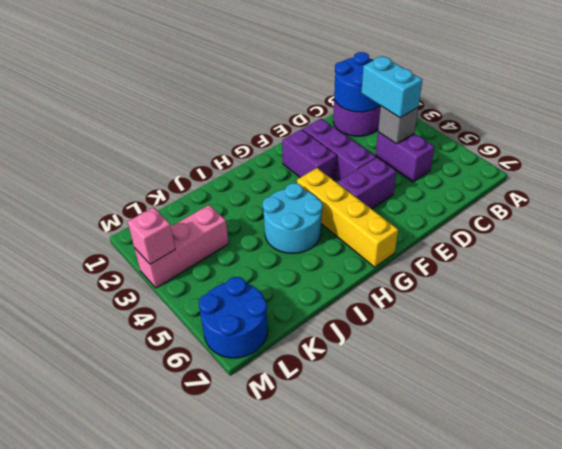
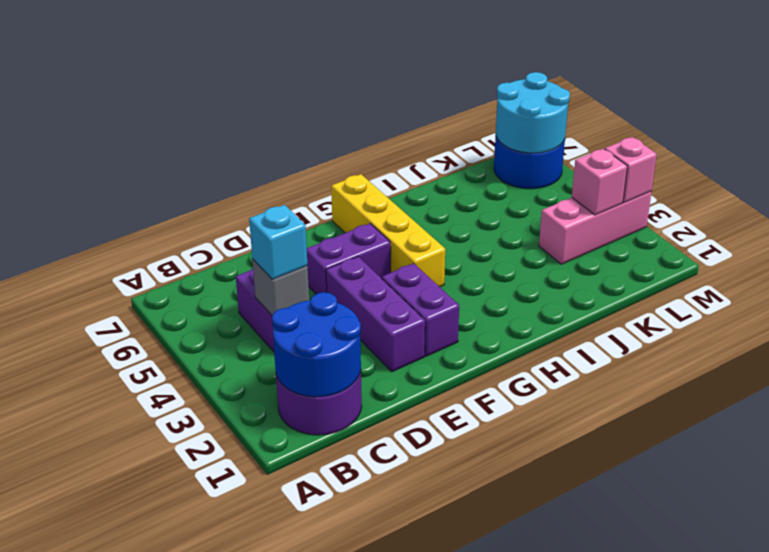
cyan 1x2 brick [361,56,422,118] -> cyan 1x1 brick [249,205,307,279]
cyan 2x2 round brick [263,183,323,253] -> cyan 2x2 round brick moved to [496,72,570,153]
none -> pink 1x1 brick [572,149,627,215]

